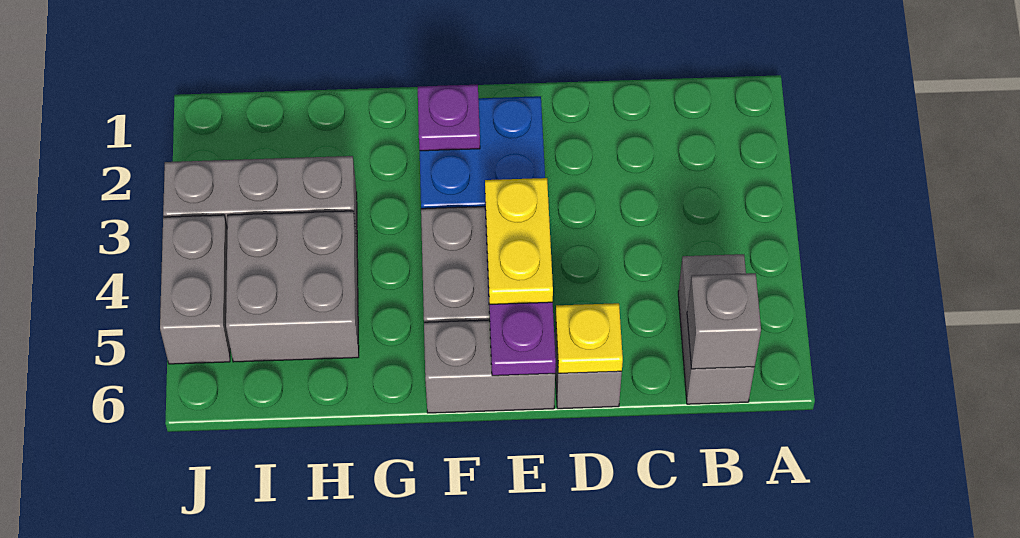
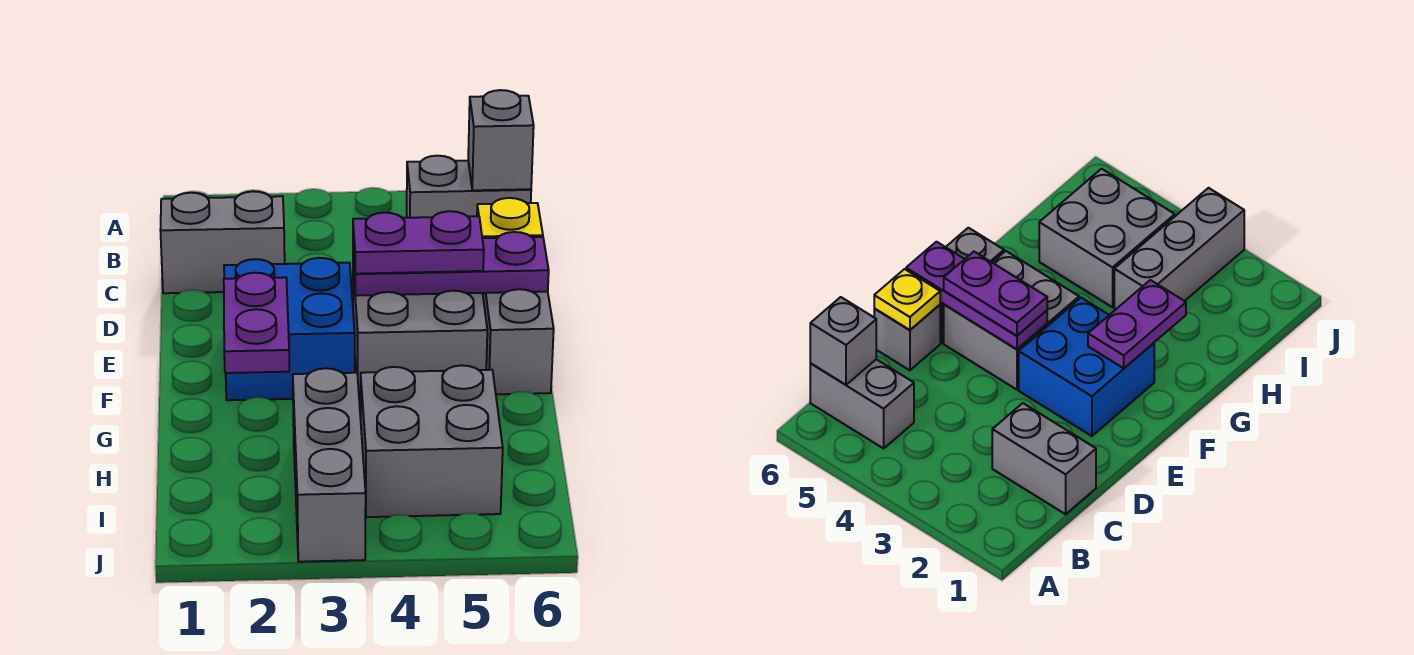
yellow 1x2 plate [485,178,553,304] -> purple 1x2 plate [353,211,484,274]
purple 1x1 plate [418,85,480,151] -> purple 1x2 plate [224,273,289,373]
grey 1x2 brick [160,215,230,364] -> grey 1x2 brick moved to [160,191,285,293]

